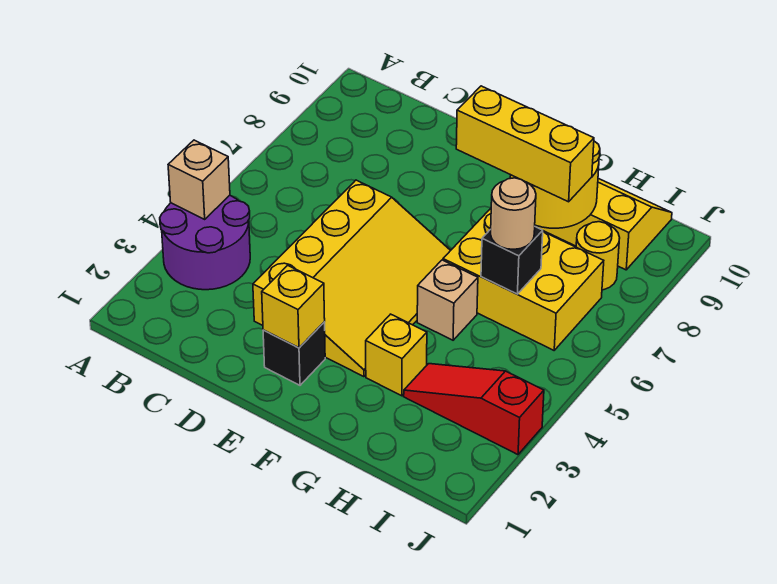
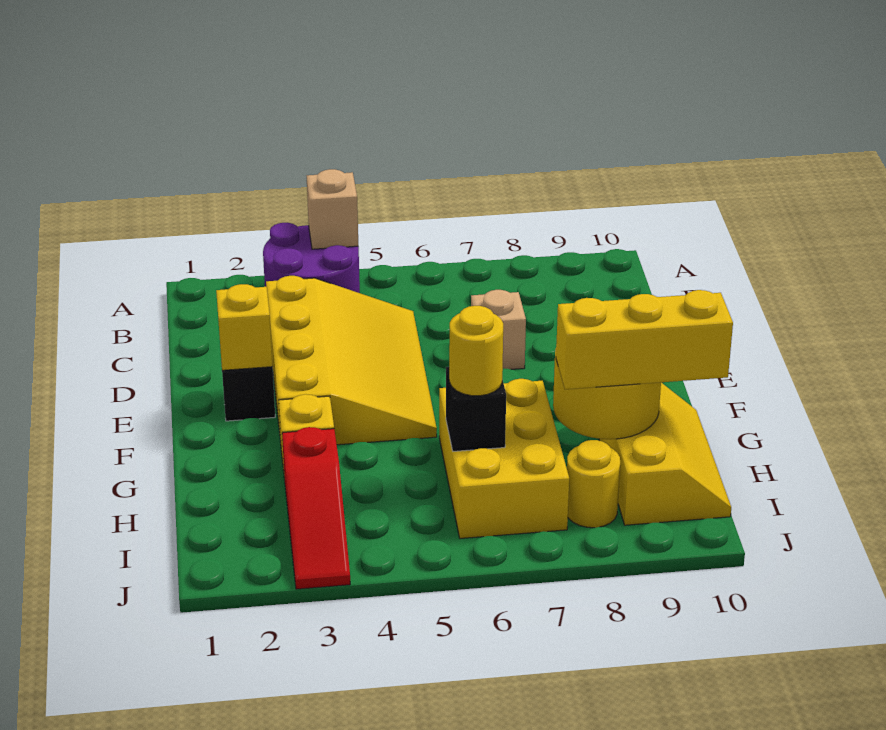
yellow 3x4 slope [253,180,451,377] -> yellow 3x4 slope turned to [266,276,437,445]
yellow 1x3 brick [456,86,594,202] -> yellow 1x3 brick turned to [556,290,733,389]
tan 1x1 brick [417,260,478,340] -> tan 1x1 brick moved to [471,290,526,369]
red 1x3 slope [404,364,544,455] -> red 1x3 slope turned to [282,427,350,589]
tan 1x1 round brick [491,178,536,249] -> yellow 1x1 round brick [449,306,503,396]

